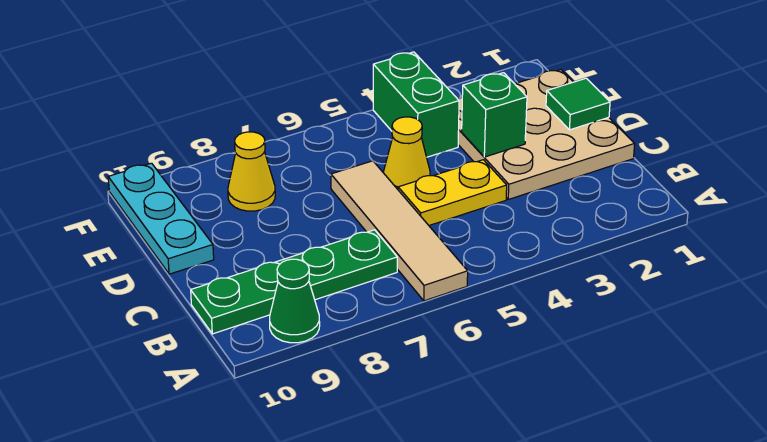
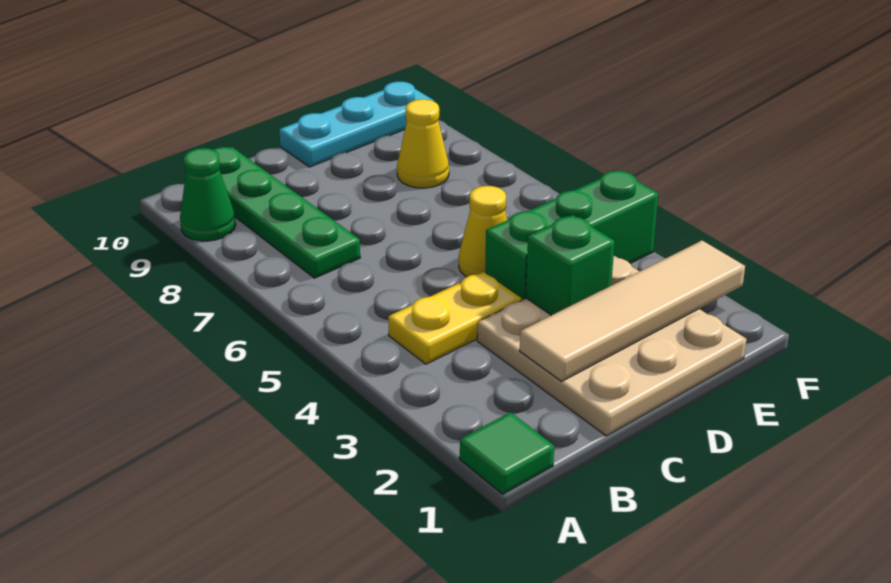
tan 1x4 tile [331,161,468,301] -> tan 1x4 tile moved to [520,241,745,381]
yellow 1x2 plate [398,160,507,225] -> yellow 1x2 plate turned to [388,272,521,364]
green 1x1 tile [546,78,610,130] -> green 1x1 tile moved to [460,412,554,494]
green 1x2 brick [373,52,459,157] -> green 1x3 brick [485,170,658,300]

